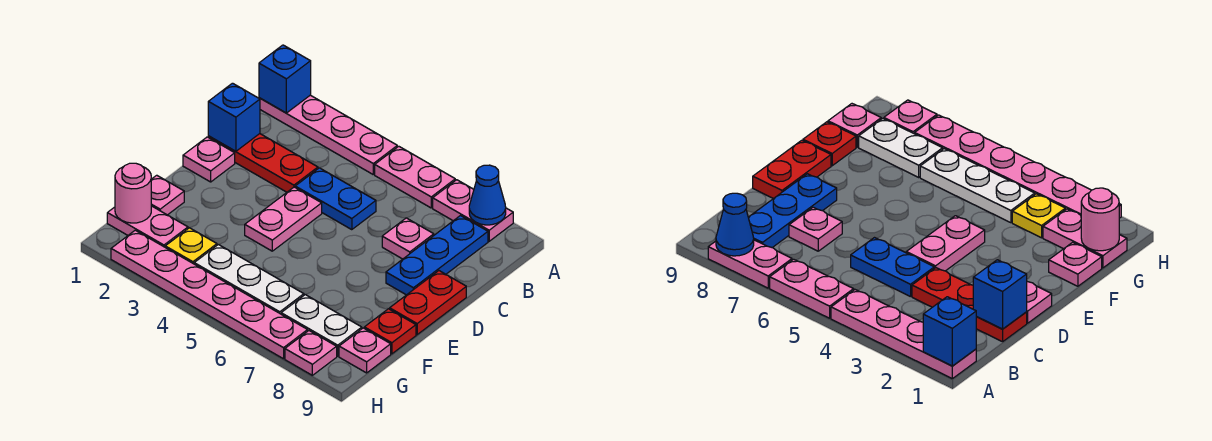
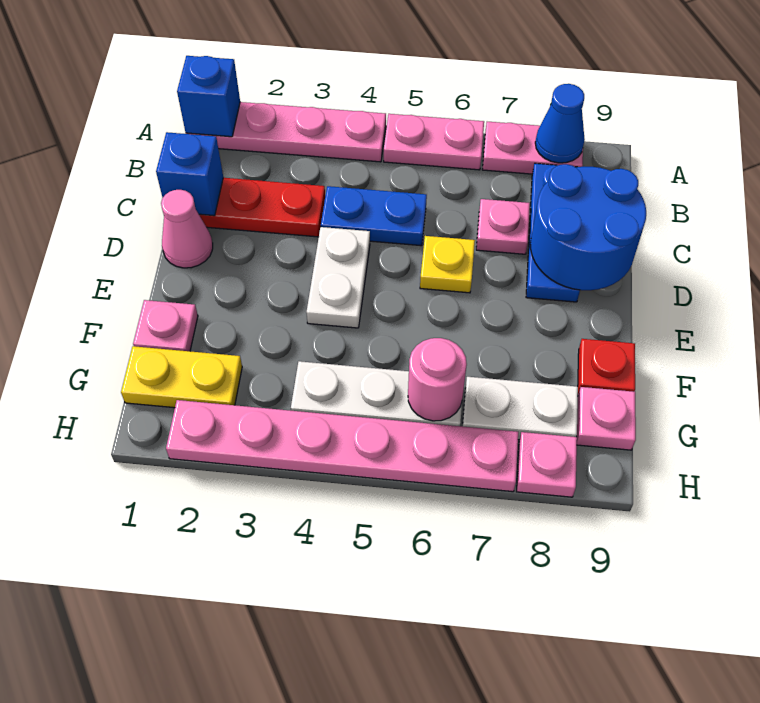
none -> blue 2x2 round brick [530,164,646,290]
pink 1x1 plate [183,137,235,182] -> pink 1x1 cone [161,190,213,268]
pink 1x2 plate [245,187,322,251] -> white 1x2 plate [306,227,370,328]
red 1x2 plate [390,271,466,335] -> none
pink 1x2 plate [107,206,188,247] -> yellow 1x2 plate [121,346,242,408]
pink 1x1 round brick [115,163,151,223] -> pink 1x1 round brick moved to [408,338,467,421]
yellow 1x1 plate [165,228,217,264] -> yellow 1x1 plate moved to [420,236,475,293]

